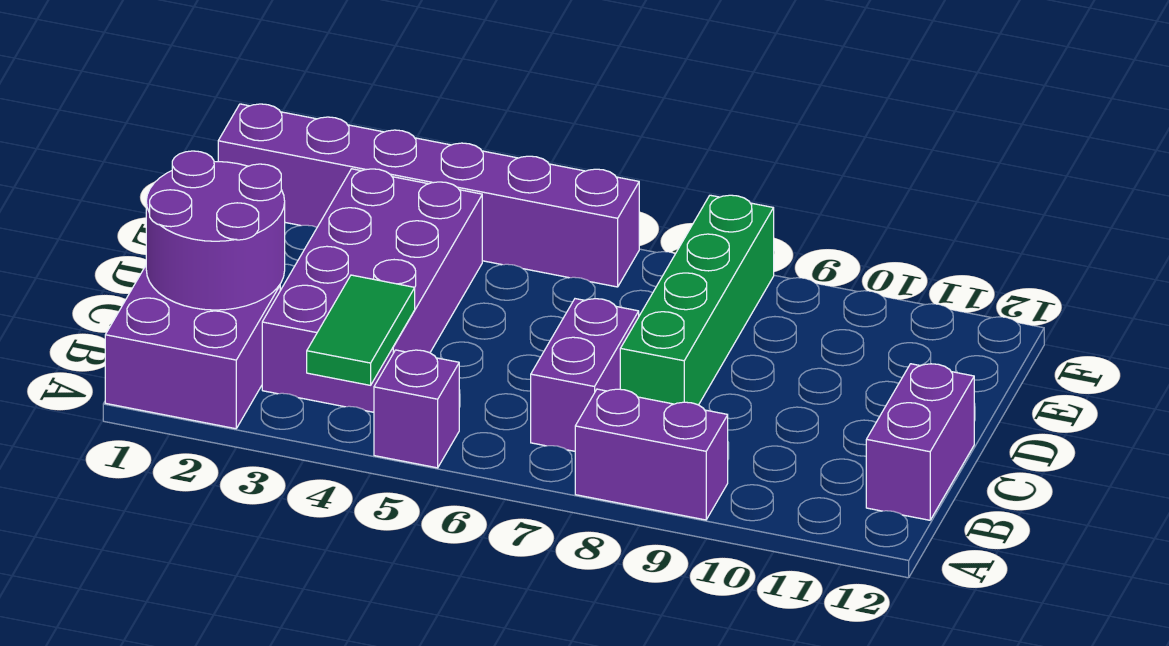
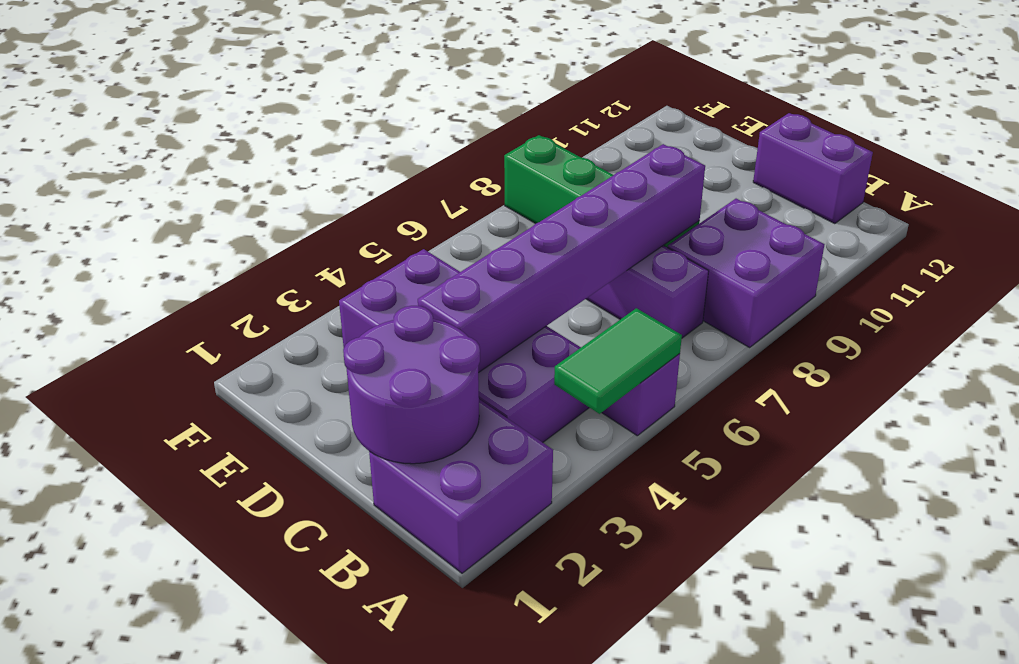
green 1x2 tile [307,275,415,385] -> green 1x2 tile turned to [554,308,682,414]
purple 1x2 brick [575,389,728,520] -> purple 2x2 brick [667,199,824,347]
purple 1x6 brick [218,104,639,287] -> purple 1x6 brick moved to [418,144,705,373]

